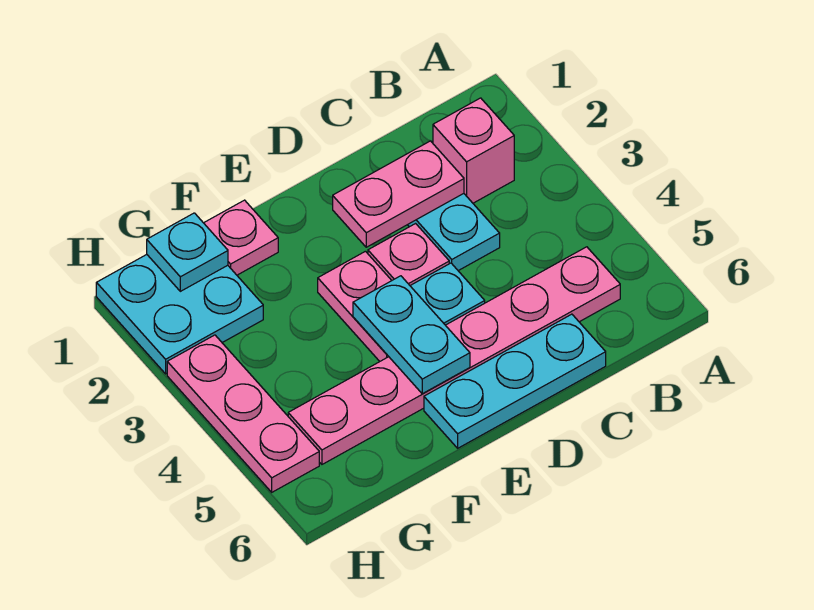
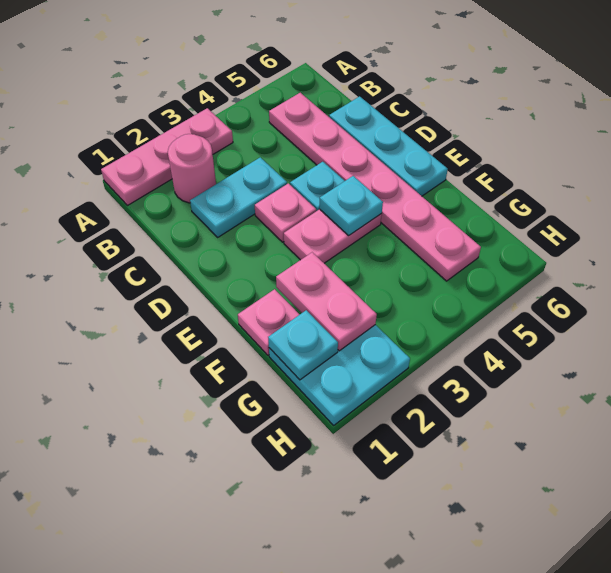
pink 1x1 brick [433,98,514,203] -> pink 1x1 round brick [168,134,216,203]
pink 1x2 plate [333,141,464,247] -> pink 1x2 plate moved to [276,252,377,351]
cyan 1x2 plate [353,276,470,394] -> cyan 1x1 plate [319,176,383,236]
pink 1x3 plate [167,335,319,492] -> pink 1x3 plate moved to [101,108,233,206]

